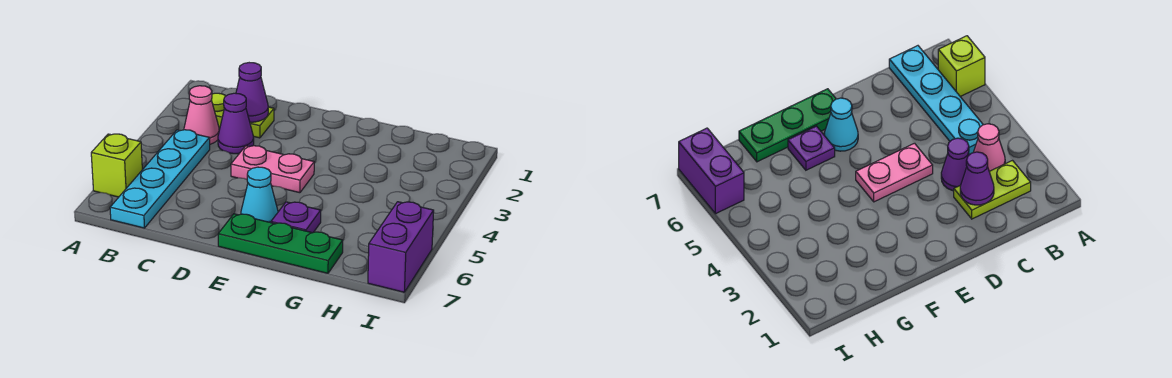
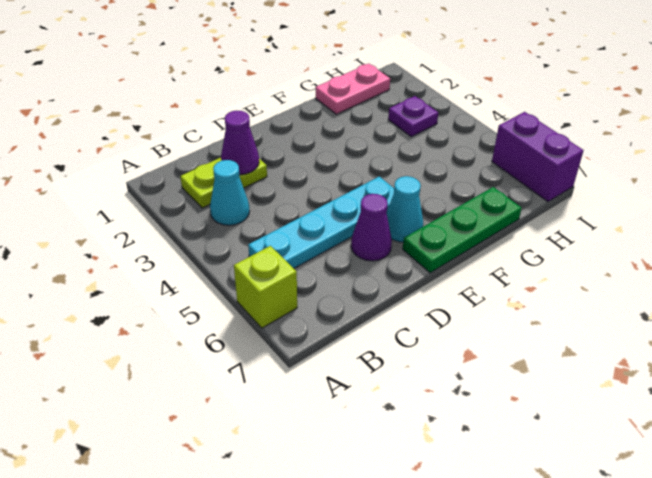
pink 1x1 cone [184,86,219,144] -> cyan 1x1 cone [210,160,250,225]
cyan 1x4 plate [110,130,210,228] -> cyan 1x4 plate turned to [248,176,394,268]
purple 1x1 cone [218,93,254,154] -> purple 1x1 cone moved to [351,194,392,261]
pink 1x2 plate [231,146,314,193] -> pink 1x2 plate moved to [316,64,390,114]
purple 1x1 plate [271,202,321,233] -> purple 1x1 plate moved to [388,96,438,137]

